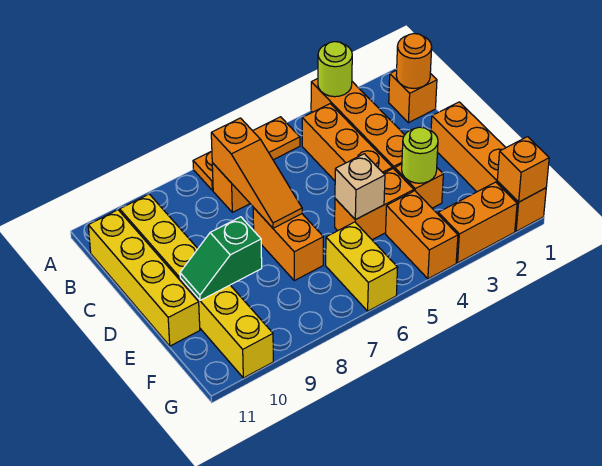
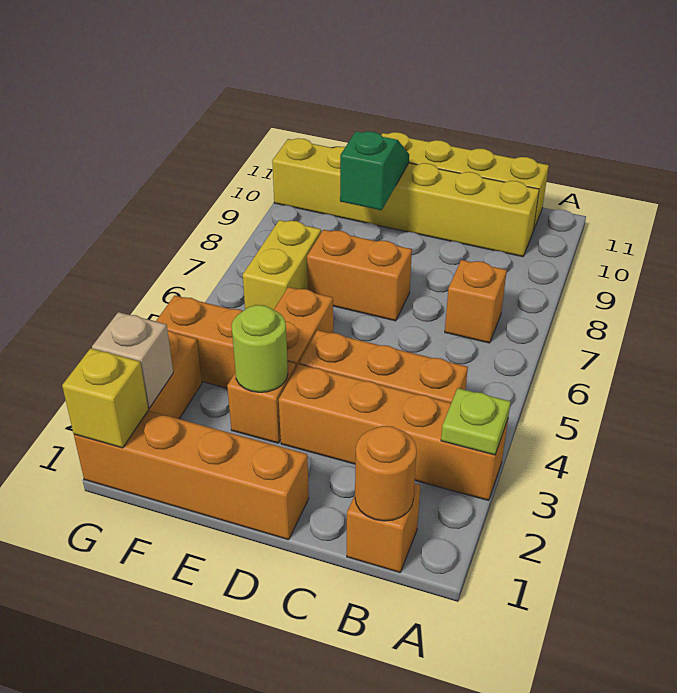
lime 1x1 round brick [318,42,352,97] -> lime 1x1 plate [441,388,511,455]
orange 1x3 plate [193,117,300,190] -> none
orange 1x3 slope [211,118,302,228] -> none
tan 1x1 brick [335,154,385,220] -> tan 1x1 brick moved to [92,312,173,408]
yellow 1x2 brick [326,222,398,311] -> yellow 1x2 brick turned to [243,220,321,310]
orange 1x1 brick [497,137,549,202] -> yellow 1x1 brick [62,348,148,448]

